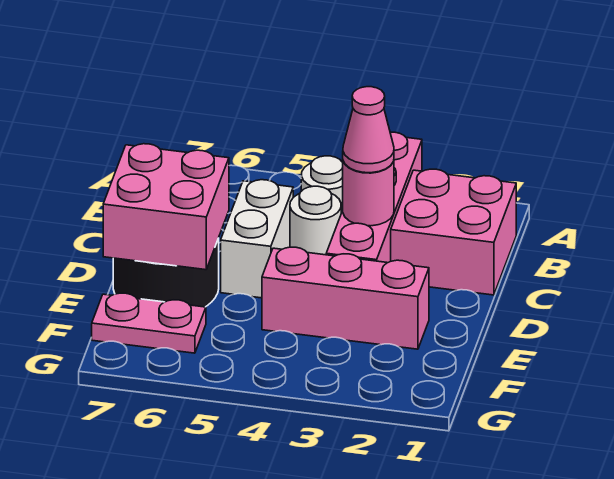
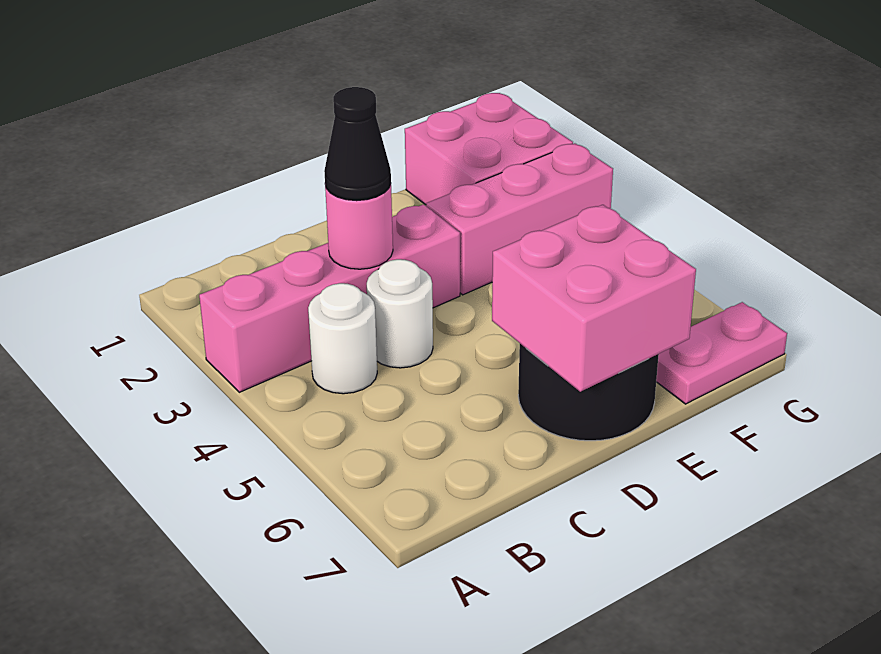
pink 2x2 brick [391,169,516,295] -> pink 2x2 brick moved to [405,93,573,205]
pink 1x1 cone [343,87,394,173] -> black 1x1 cone [324,87,391,201]
white 1x2 brick [221,180,293,298] -> none
pink 1x3 brick [262,247,429,349] -> pink 1x3 brick turned to [426,143,613,295]
pink 1x2 plate [92,293,206,353] -> pink 1x2 plate turned to [656,302,787,404]

